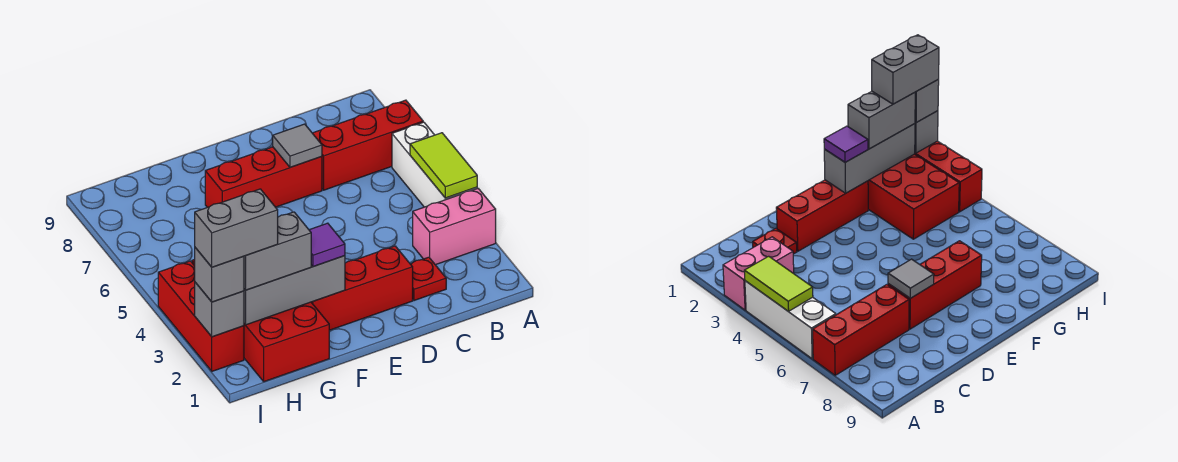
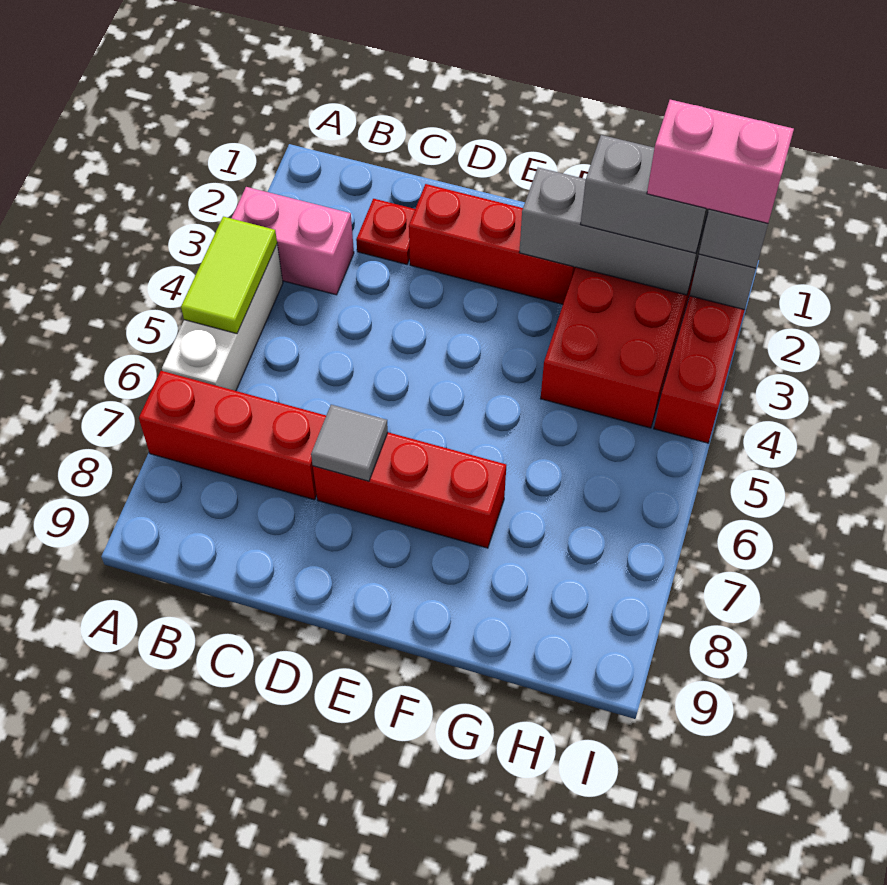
purple 1x1 tile [309,223,345,267] -> none
grey 1x2 brick [195,189,278,267] -> pink 1x2 brick [647,100,794,223]

